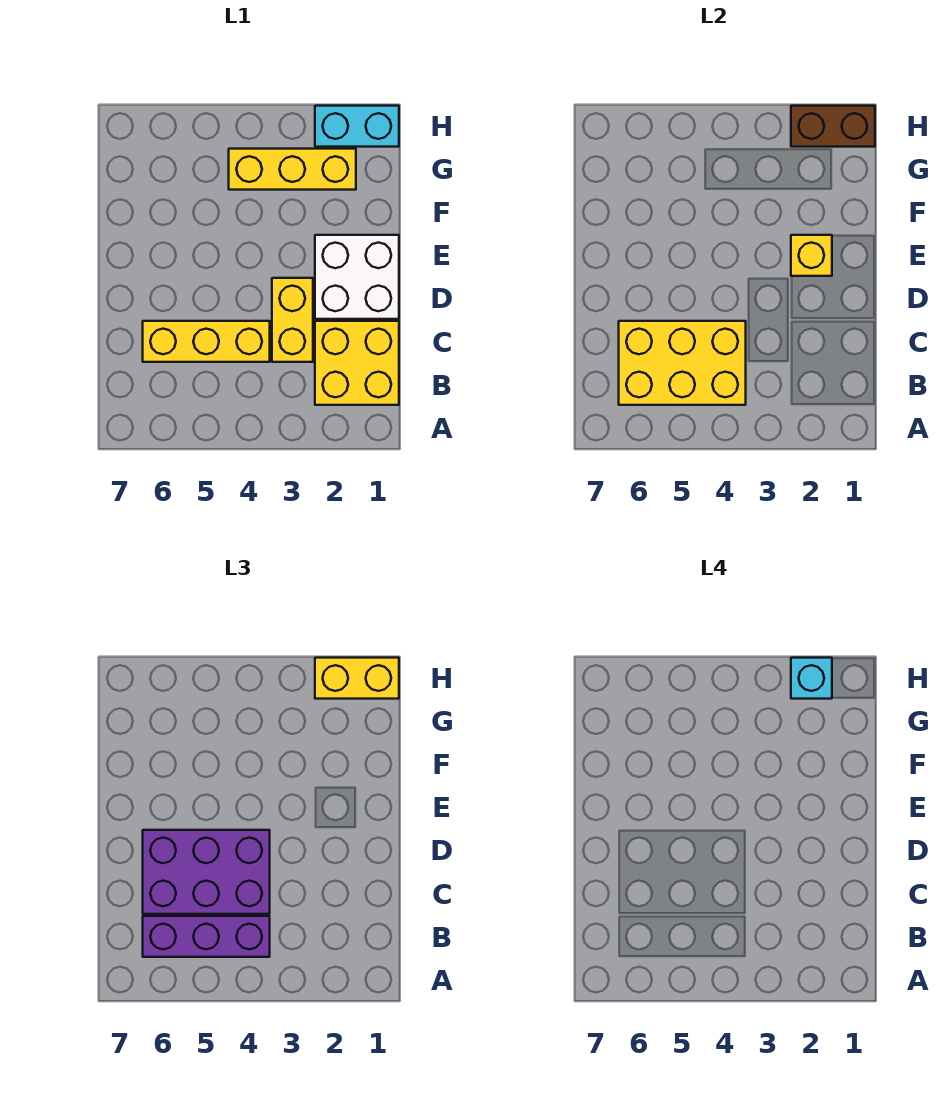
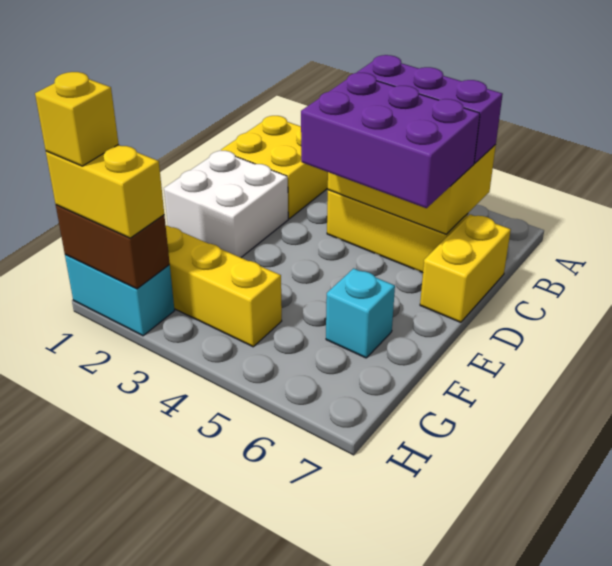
yellow 1x2 brick [272,278,313,362] -> yellow 1x2 brick moved to [420,214,511,322]
yellow 1x1 brick [791,235,832,276] -> yellow 1x1 brick moved to [35,72,119,166]
cyan 1x1 brick [791,658,832,699] -> cyan 1x1 brick moved to [326,268,395,358]

